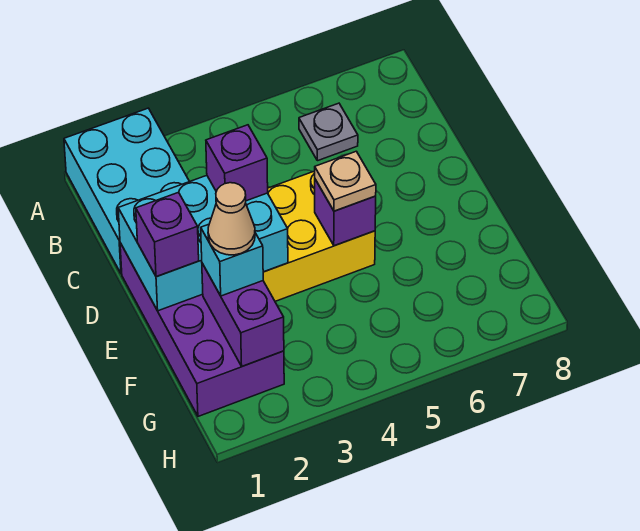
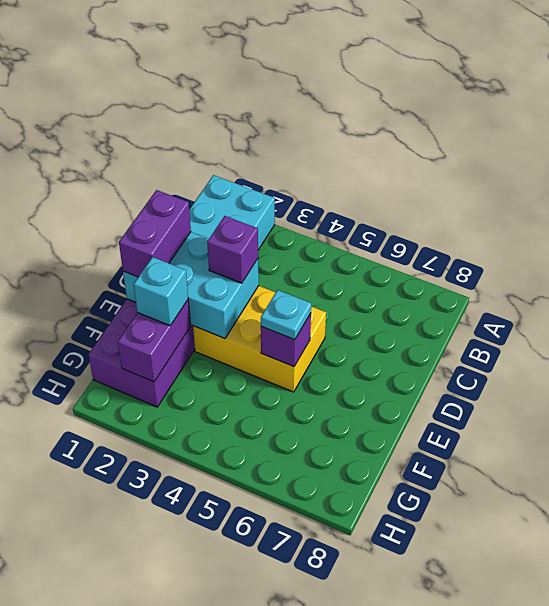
grey 1x1 plate [299,103,358,161] -> none
purple 1x1 brick [136,192,199,277] -> purple 1x2 brick [119,190,191,277]
tan 1x1 plate [315,151,376,211] -> cyan 1x1 plate [261,290,311,340]
tan 1x1 cone [208,183,255,255] -> none

